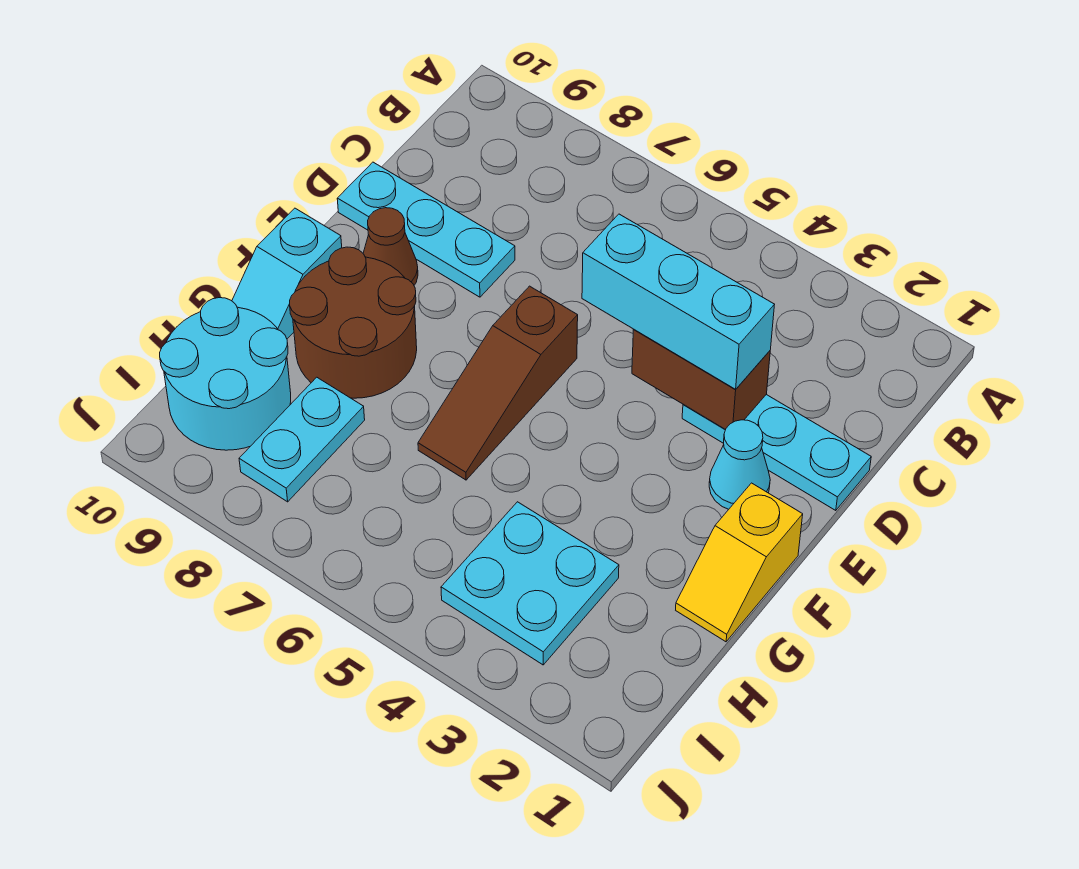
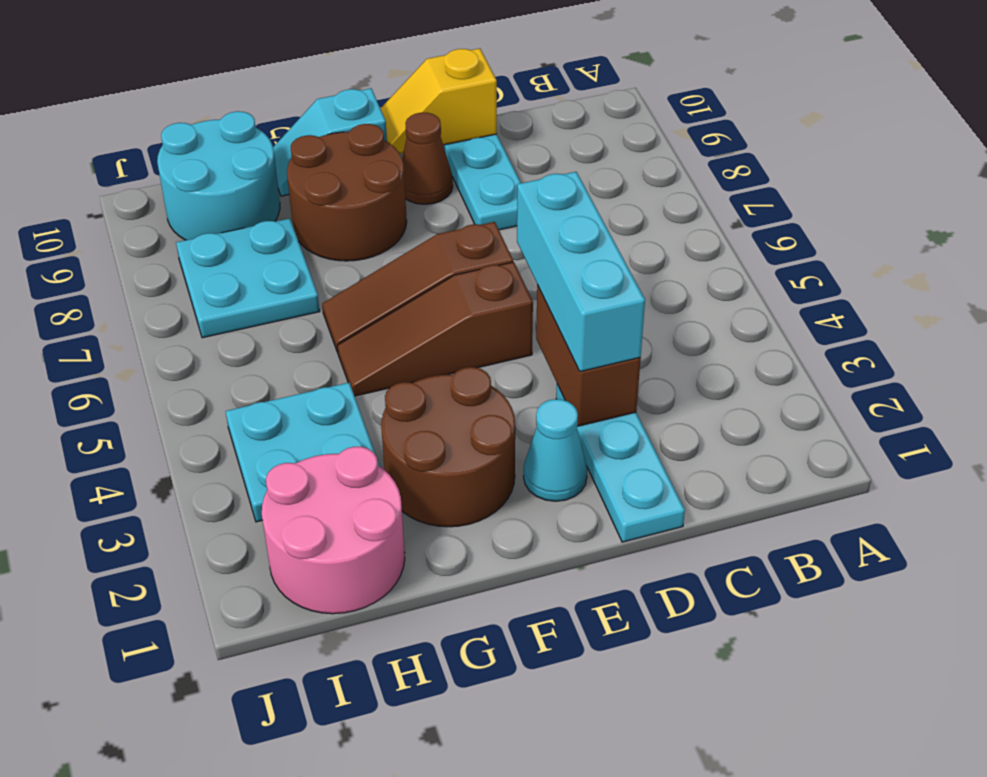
none -> brown 1x3 slope [337,262,533,396]
yellow 1x2 slope [676,483,803,642] -> yellow 1x2 slope moved to [380,48,497,154]
none -> brown 2x2 round brick [381,367,515,527]
none -> pink 2x2 round brick [262,447,405,614]
cyan 1x2 plate [239,377,365,502] -> cyan 2x2 plate [176,218,320,338]

